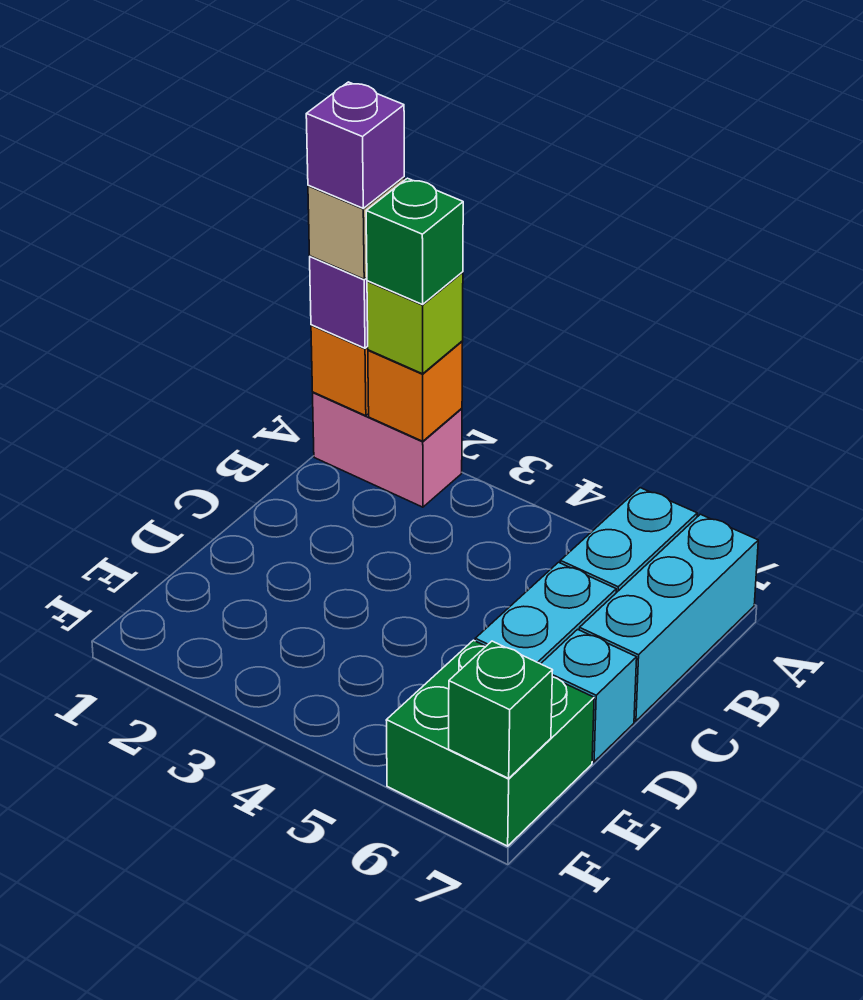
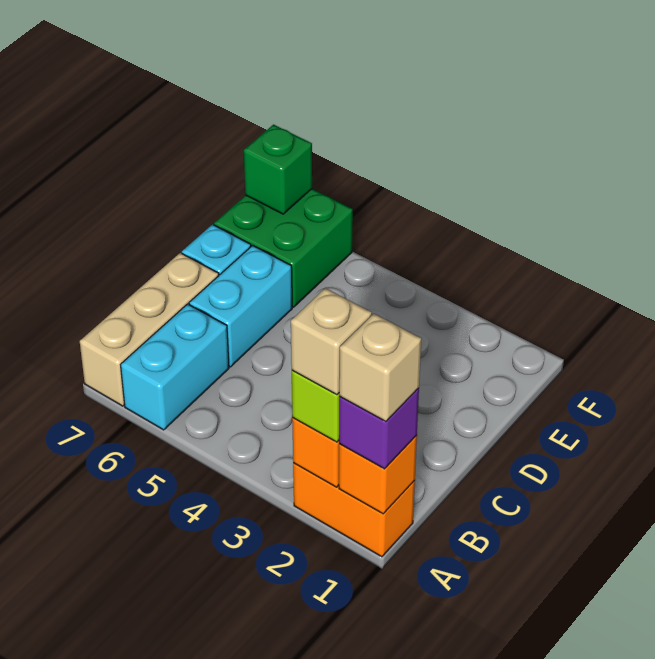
pink 1x2 brick [313,392,462,507] -> orange 1x2 brick [293,463,415,557]
purple 1x1 brick [306,82,404,208] -> none
green 1x1 brick [366,178,463,304] -> tan 1x1 brick [291,288,372,395]
cyan 1x3 brick [579,514,758,721] -> tan 1x3 brick [80,253,219,406]

